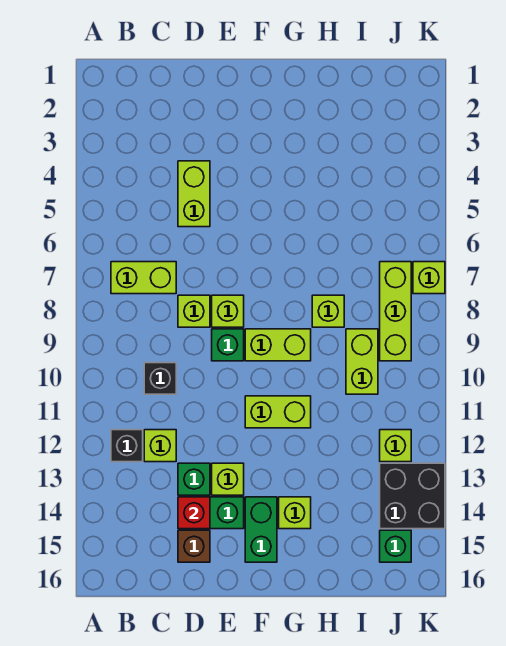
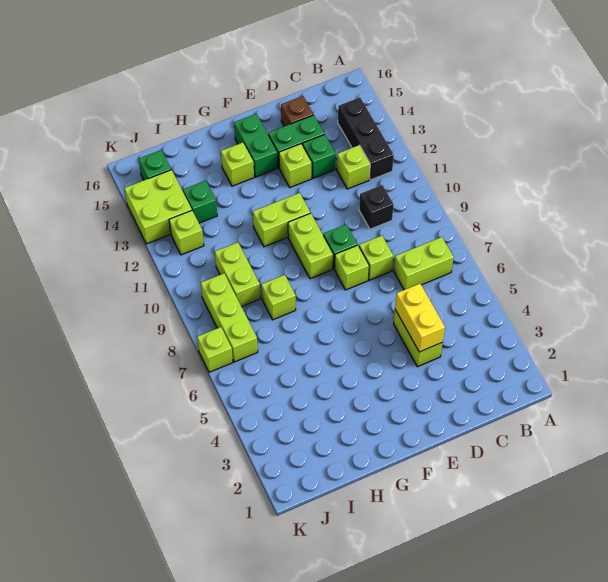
black 1x1 brick [111,430,143,462] -> black 1x3 brick [338,97,394,180]
none -> yellow 1x2 brick [395,284,445,352]
red 1x1 brick [178,497,210,529] -> none
lime 1x2 brick [245,329,311,361] -> lime 1x2 brick turned to [288,213,333,279]
none -> green 1x1 brick [183,181,217,223]
black 2x2 brick [380,463,445,529] -> lime 2x2 brick [124,170,192,244]

